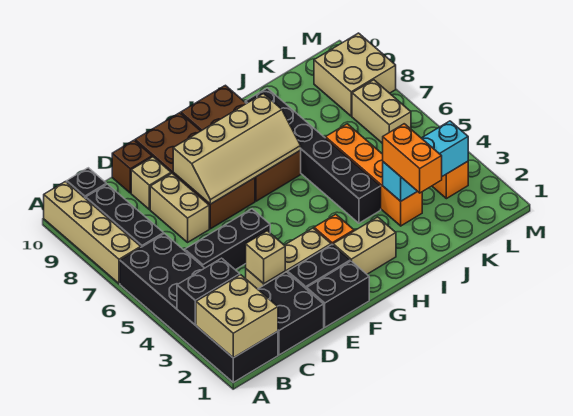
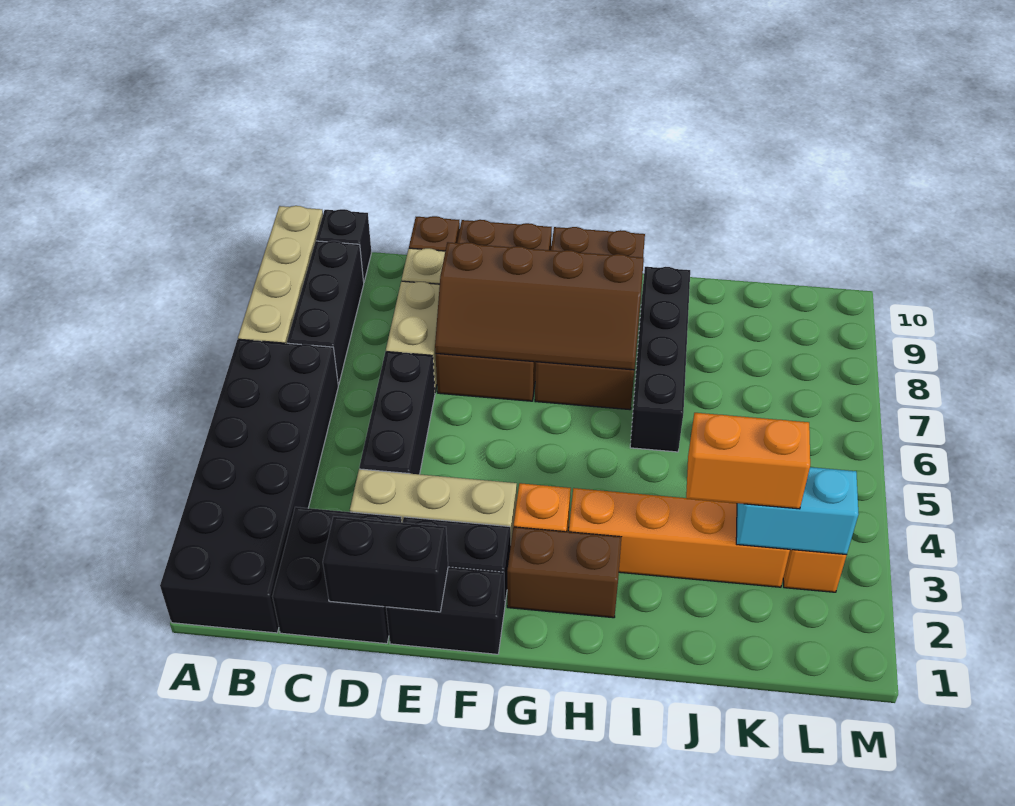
tan 2x2 brick [196,275,278,358] -> none
black 1x2 brick [177,258,240,325] -> black 1x2 brick moved to [323,517,448,612]
black 1x3 brick [185,209,270,270] -> black 1x3 brick turned to [359,352,435,474]
tan 1x1 brick [246,231,285,284] -> none
tan 2x4 slope [173,94,301,204] -> brown 2x4 slope [435,242,644,370]
tan 1x2 brick [333,217,396,274] -> brown 1x2 brick [507,527,621,618]
black 1x6 brick [245,88,381,223] -> black 1x4 brick [630,267,690,452]
orange 1x2 brick [383,124,442,193] -> orange 1x2 brick turned to [686,413,810,509]
orange 1x4 brick [325,124,422,226] -> orange 1x4 brick turned to [569,488,790,587]
cyan 1x3 brick [383,121,468,201] -> cyan 1x2 brick [736,467,858,555]
tan 1x2 brick [352,80,411,144] -> none
tan 2x2 brick [314,33,396,116] -> none

